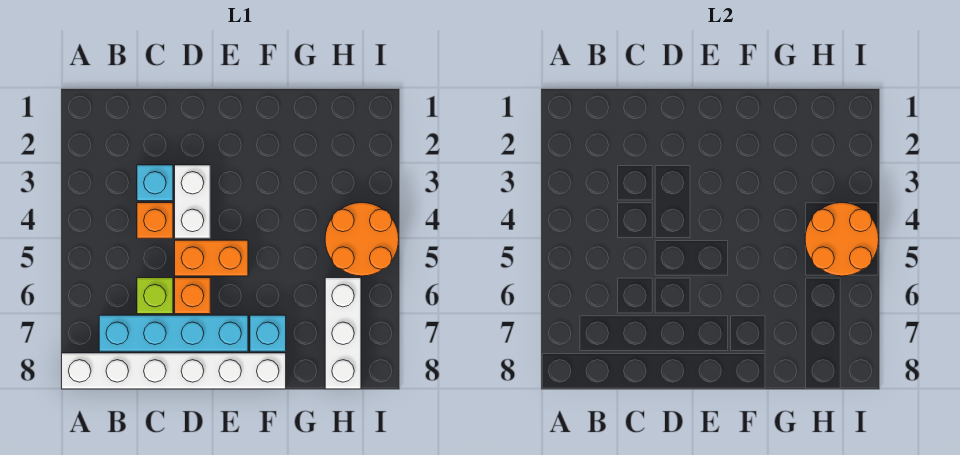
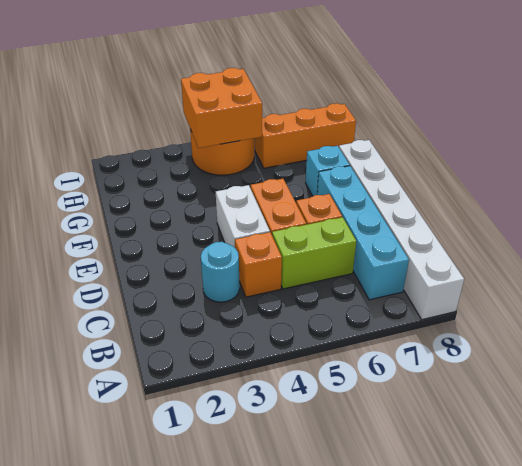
cyan 1x1 brick [137,165,173,201] -> cyan 1x1 round brick [201,242,240,302]
lime 1x1 brick [137,278,173,314] -> lime 1x2 brick [272,217,356,289]
white 1x2 brick [175,165,210,238] -> white 1x2 brick turned to [216,185,270,248]
orange 2x2 round brick [805,203,879,276] -> orange 2x2 brick [181,68,262,148]
white 1x3 brick [325,278,361,389] -> orange 1x3 brick [255,103,356,168]

